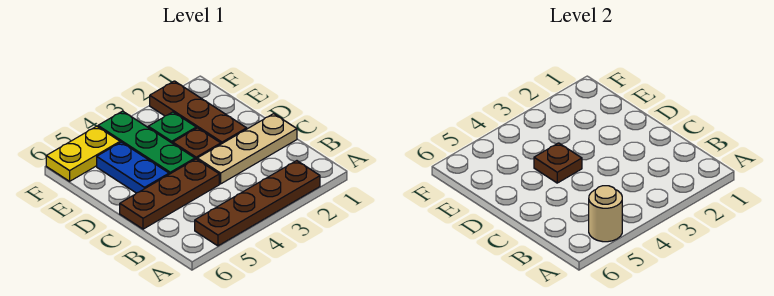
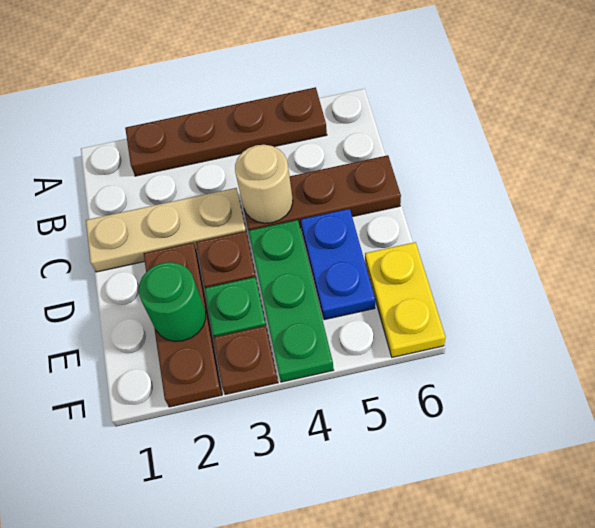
tan 1x1 round brick [589,186,622,242] -> tan 1x1 round brick moved to [235,145,293,223]
brown 1x1 plate [534,143,582,183] -> brown 1x1 plate moved to [213,326,278,395]
none -> green 1x1 round brick [139,262,206,342]
yellow 1x2 plate [46,126,120,181] -> yellow 1x2 plate turned to [365,242,445,357]

